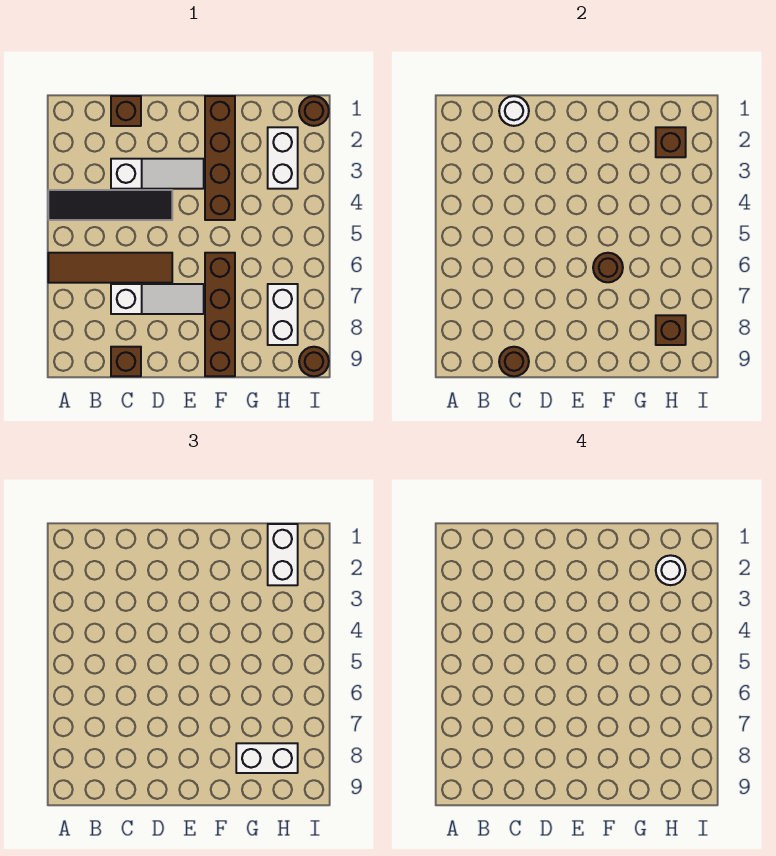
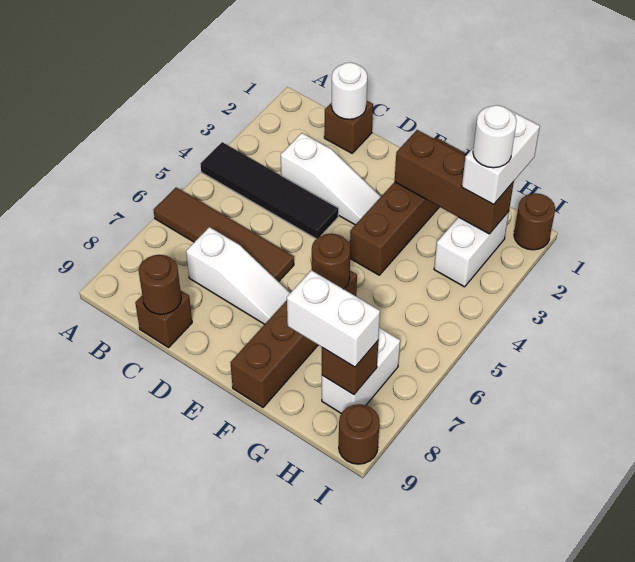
brown 1x1 brick [656,127,686,157] -> brown 1x3 brick [395,130,514,234]

